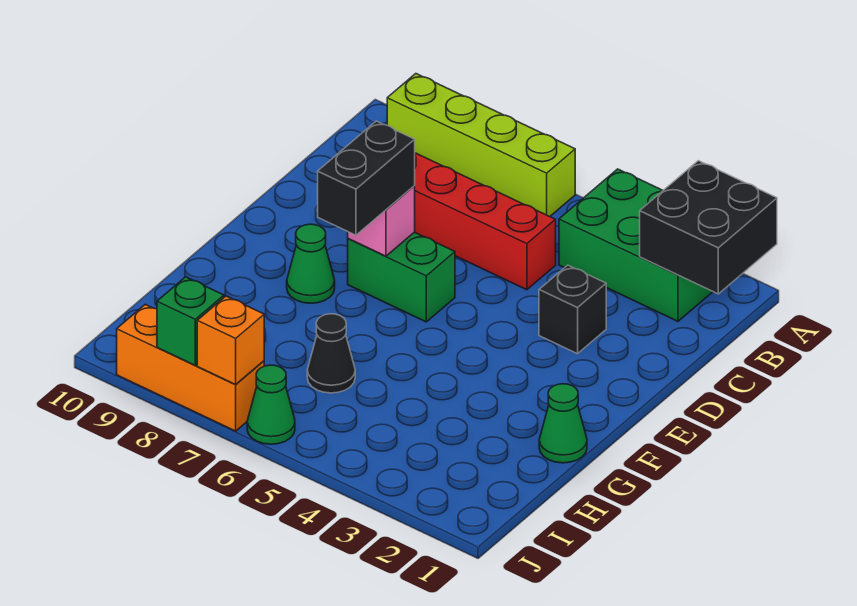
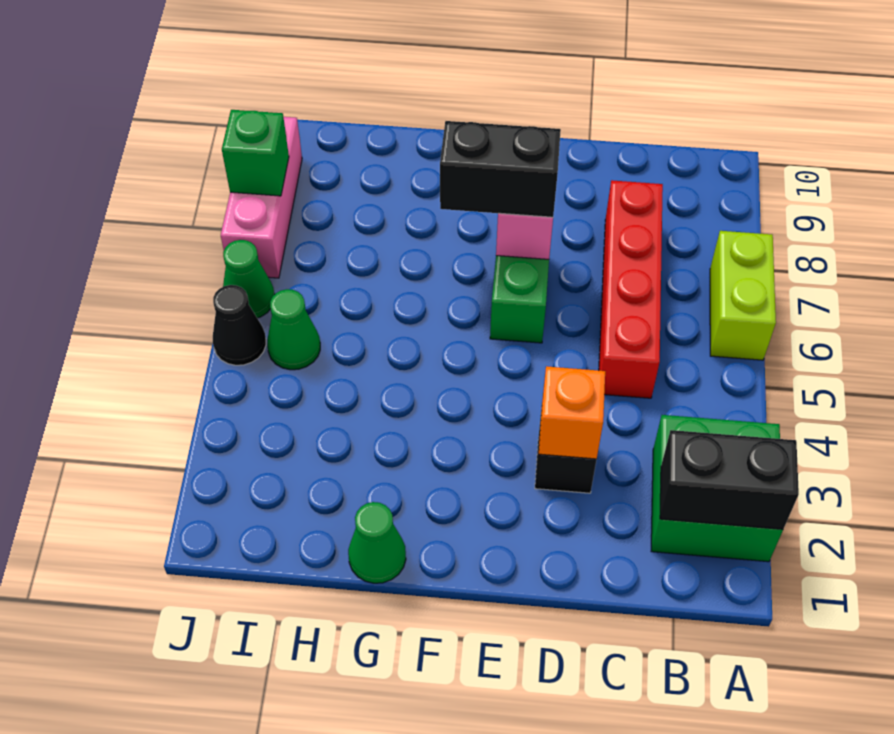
black 2x2 brick [640,161,777,294] -> black 1x2 brick [660,430,799,529]
green 2x3 brick [559,169,713,321] -> green 2x2 brick [651,415,783,562]
lime 1x4 brick [387,74,575,216] -> lime 1x2 brick [710,231,776,360]
green 1x1 cone [287,224,335,303] -> green 1x1 cone moved to [267,289,320,370]
black 1x1 cone [307,314,355,393] -> black 1x1 cone moved to [213,285,266,365]
orange 1x3 brick [117,304,264,431] -> pink 1x3 brick [221,117,302,278]
orange 1x1 brick [197,296,264,384] -> orange 1x1 brick moved to [539,366,605,459]

